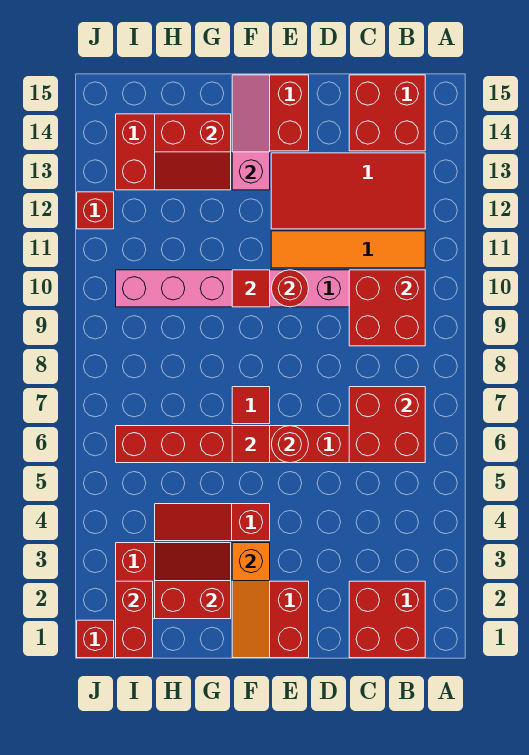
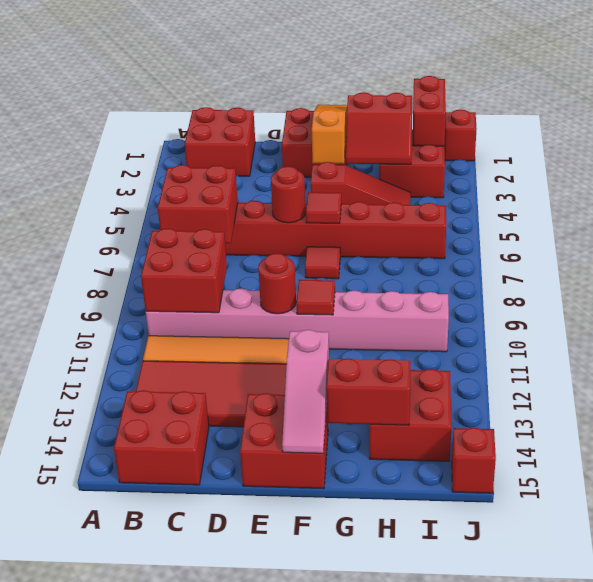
red 1x1 brick [77,192,114,229] -> red 1x1 brick moved to [452,428,496,493]

